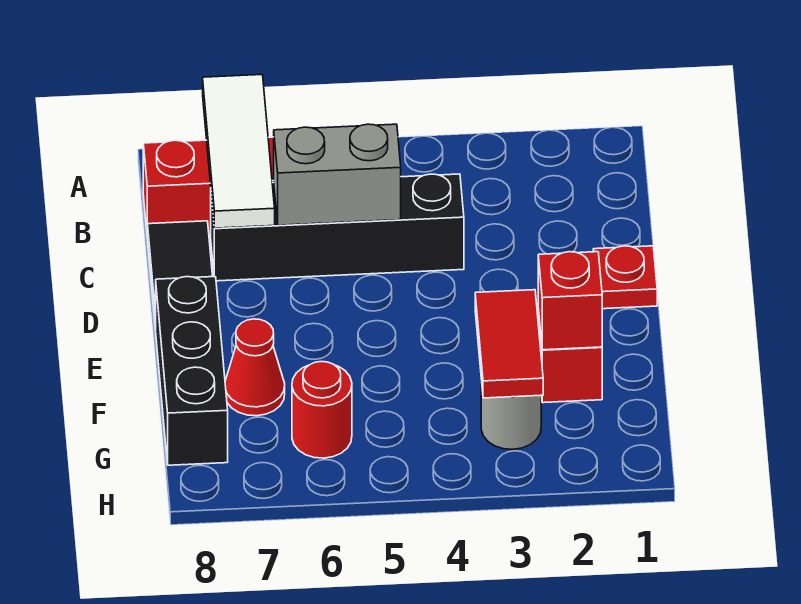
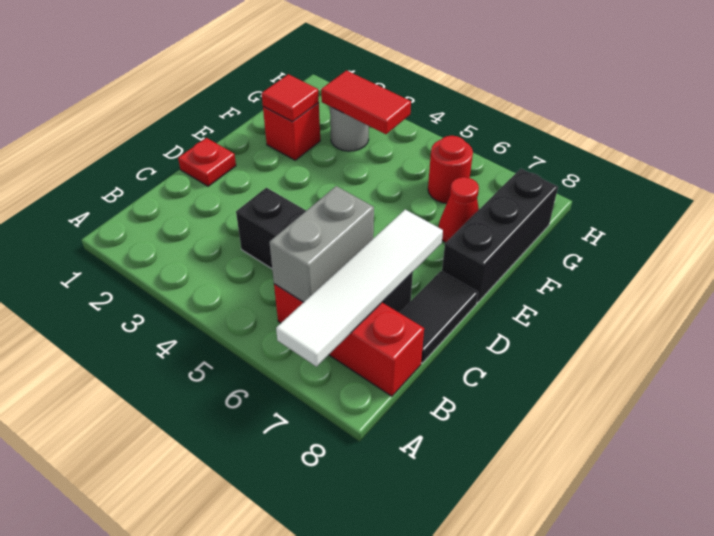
white 1x3 tile [203,75,275,228] -> white 1x4 tile [276,210,443,367]
grey 1x2 brick [274,124,401,225] -> grey 1x2 brick turned to [269,186,374,302]
red 1x1 brick [538,252,602,350] -> red 1x1 tile [262,74,319,122]
red 1x2 tile [475,290,543,398] -> red 1x2 tile turned to [321,71,411,134]

